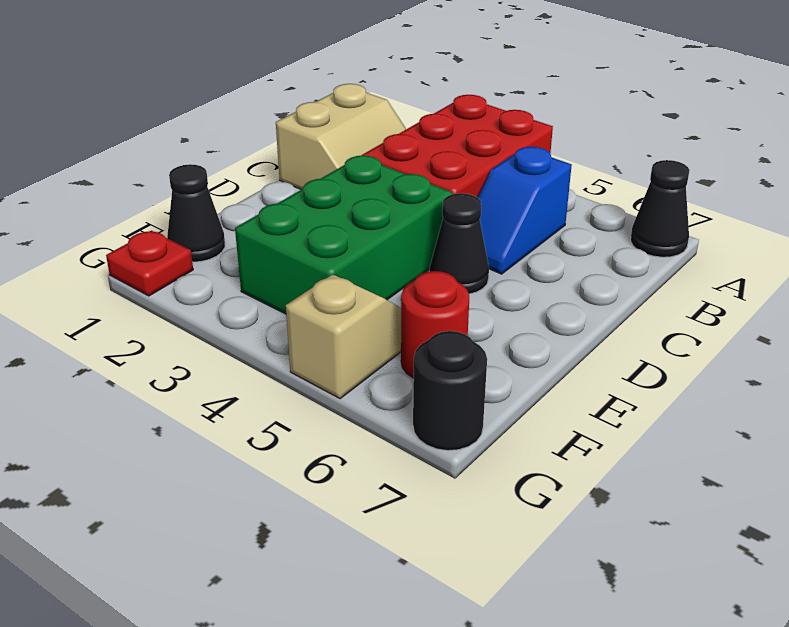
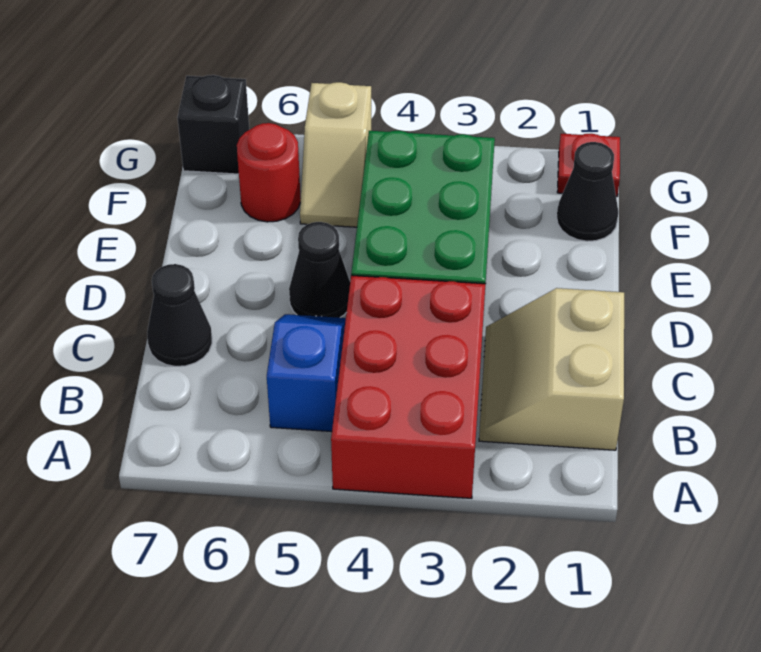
black 1x1 cone [631,160,689,257] -> black 1x1 cone moved to [147,264,212,366]
black 1x1 round brick [413,331,487,451] -> black 1x1 brick [177,75,249,174]

